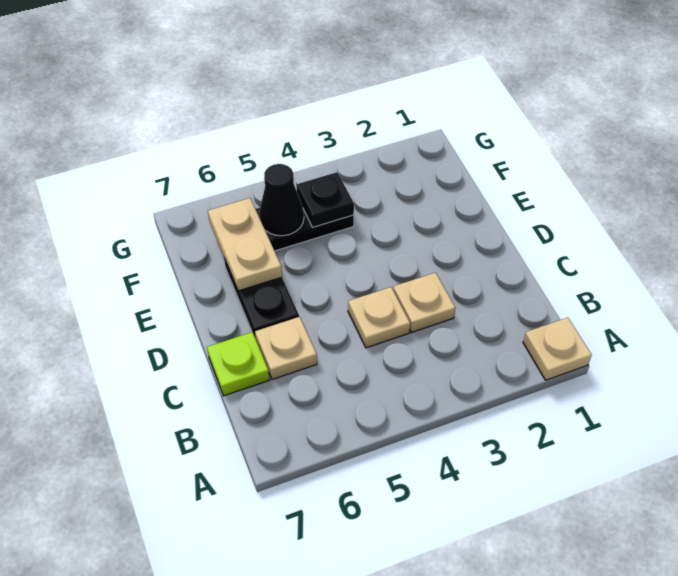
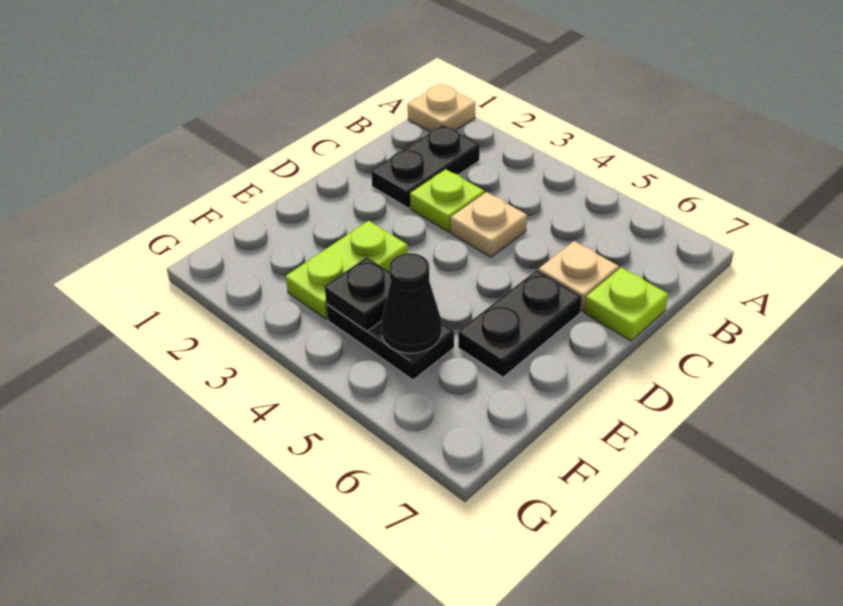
none -> black 1x2 plate [371,125,480,208]
tan 1x1 plate [393,273,455,333] -> lime 1x1 plate [410,169,484,232]
none -> lime 1x2 plate [286,221,408,319]
tan 1x2 plate [208,198,282,291] -> none

